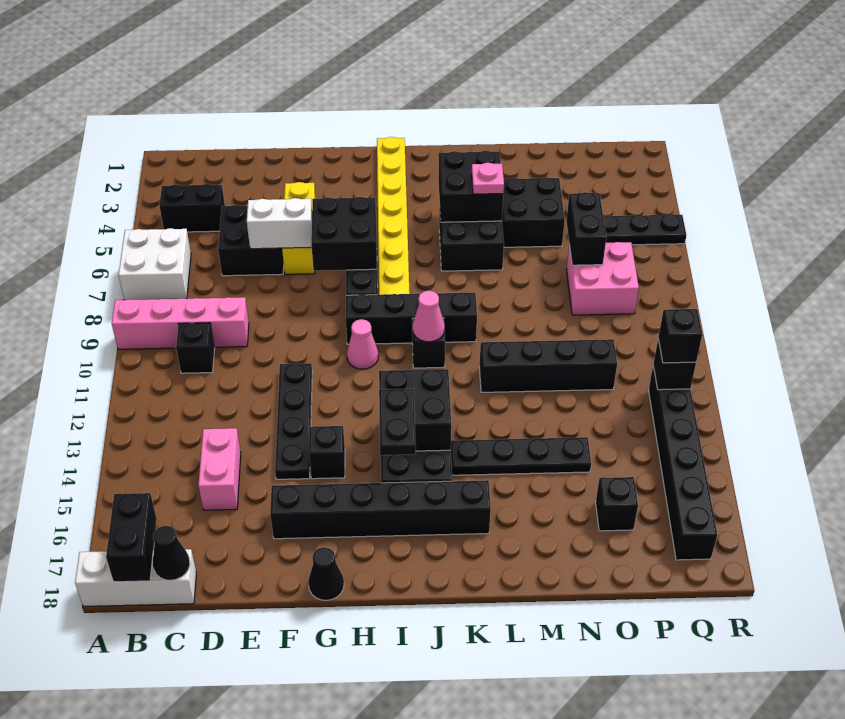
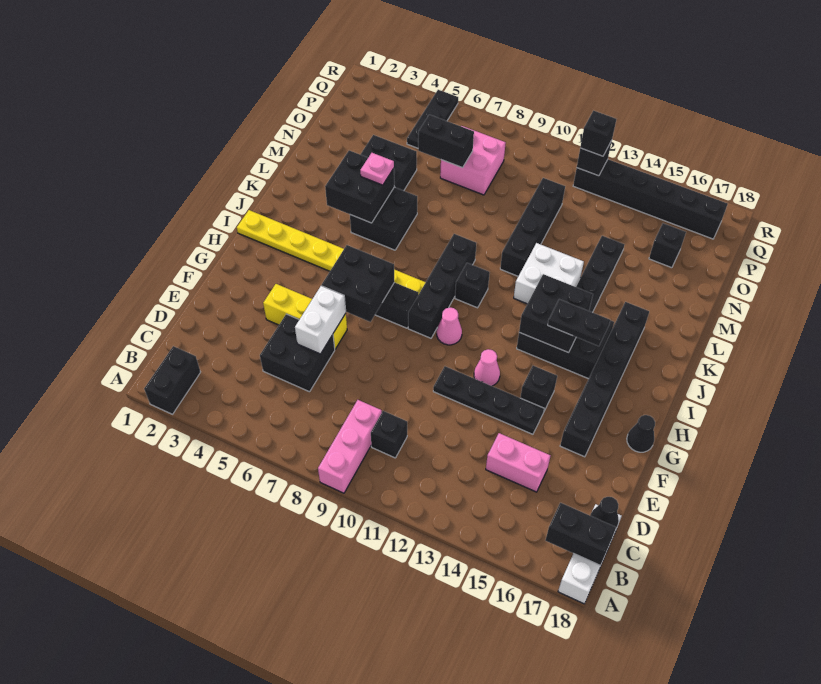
white 2x2 brick [119,228,191,300] -> white 2x2 brick moved to [514,243,584,304]
pink 1x4 brick [112,297,249,349] -> pink 1x3 brick [318,400,382,493]
black 1x2 brick [159,184,225,232] -> black 1x2 brick moved to [144,346,200,414]
pink 1x1 cone [412,291,445,342] -> pink 1x1 cone moved to [474,349,500,386]

